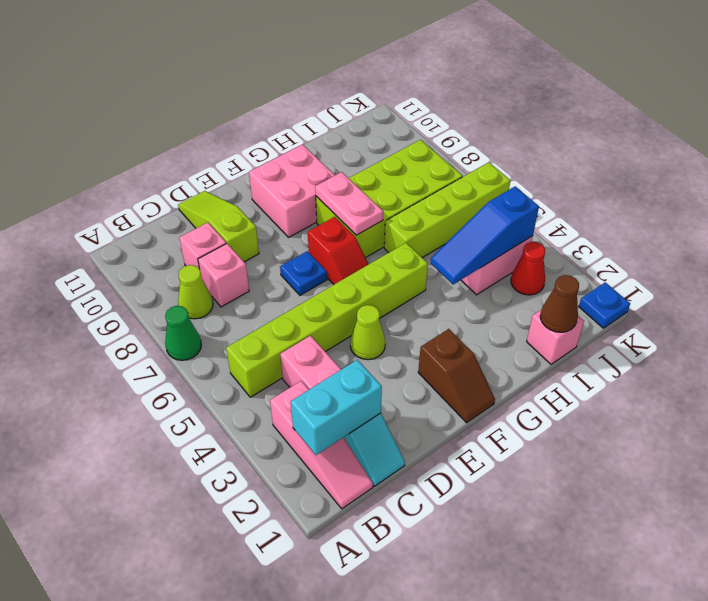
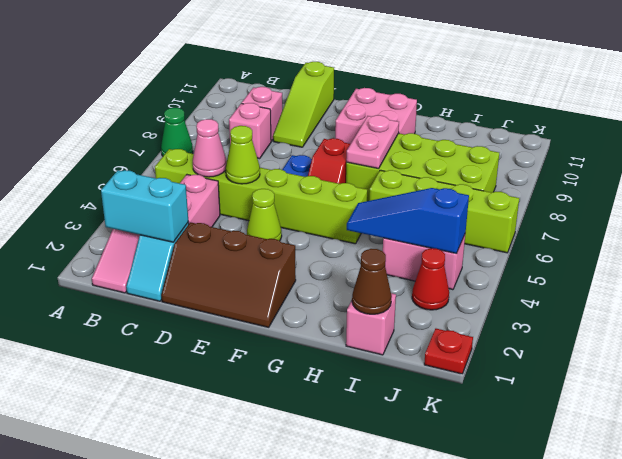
lime 1x1 cone [178,265,213,319] -> lime 1x1 cone moved to [226,126,260,184]
none -> pink 1x1 cone [193,119,227,177]
lime 1x3 slope [178,191,259,262] -> lime 1x3 slope turned to [273,62,334,147]
brown 1x2 slope [418,329,495,423] -> brown 2x3 slope [161,222,296,327]
blue 1x1 plate [579,282,630,328] -> red 1x1 plate [424,329,473,374]

